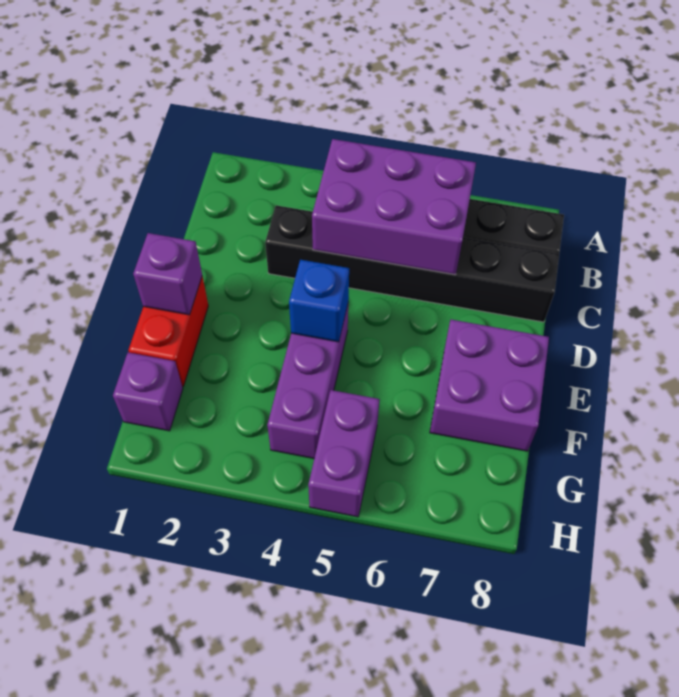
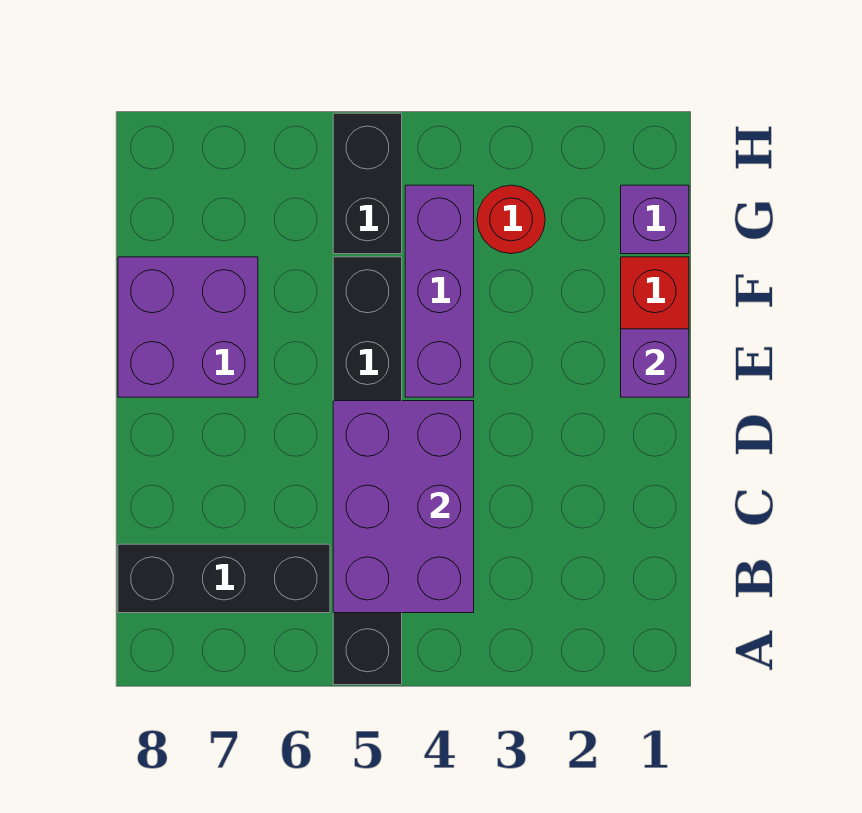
purple 2x3 brick [312,139,476,275] -> purple 2x3 brick turned to [333,401,474,613]
black 1x6 brick [265,205,559,322] -> black 1x6 brick turned to [333,257,402,685]
blue 1x1 brick [289,260,349,342] -> none
none -> red 1x1 round brick [477,185,545,254]
purple 1x2 brick [308,390,380,517] -> black 1x2 brick [333,113,402,254]

